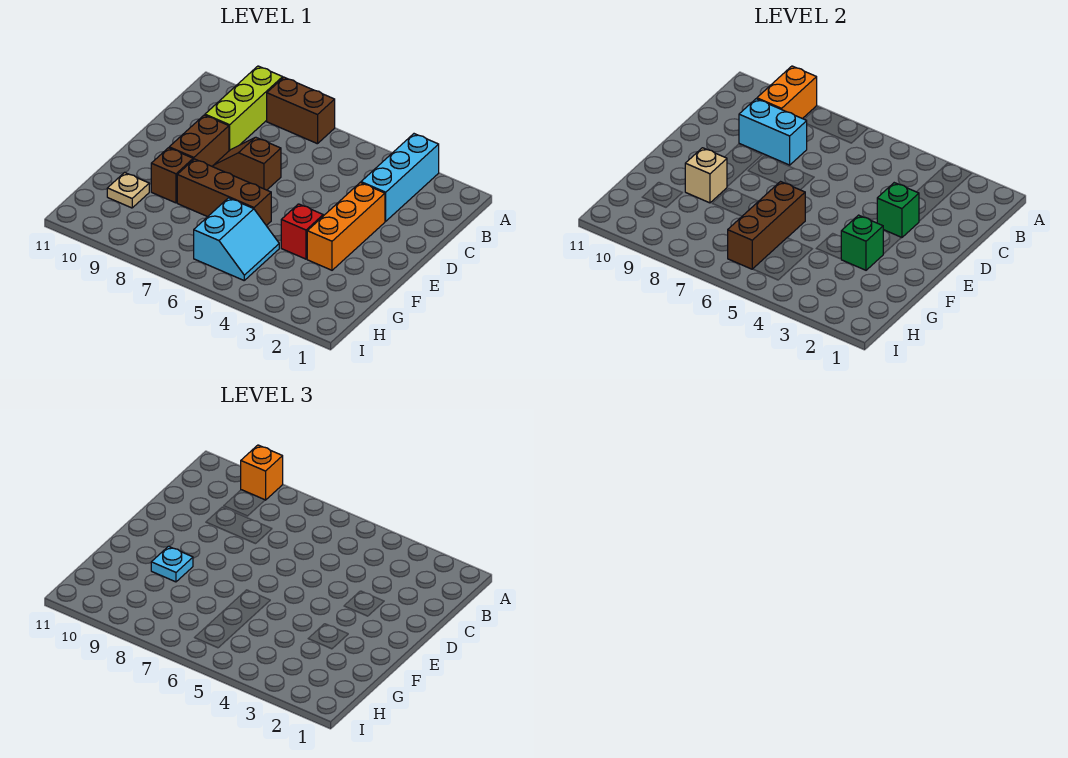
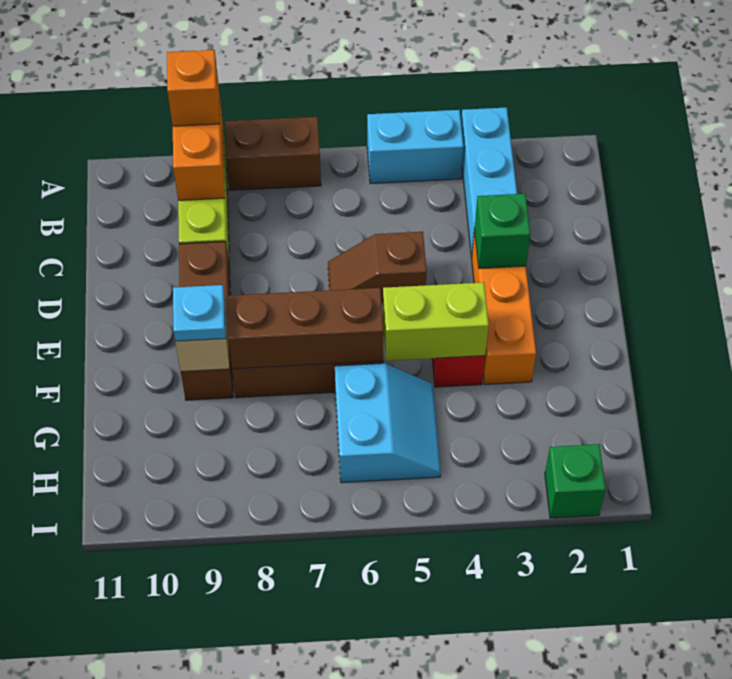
cyan 1x2 brick [739,99,807,165] -> cyan 1x2 brick moved to [367,110,464,183]
brown 1x2 slope [213,137,281,190] -> brown 1x2 slope moved to [328,232,427,304]
green 1x1 brick [841,215,883,270] -> green 1x1 brick moved to [545,444,606,518]
none -> lime 1x2 brick [383,282,489,361]
brown 1x3 brick [728,182,805,269] -> brown 1x3 brick turned to [227,288,384,369]
tan 1x1 plate [107,173,149,208] -> none

